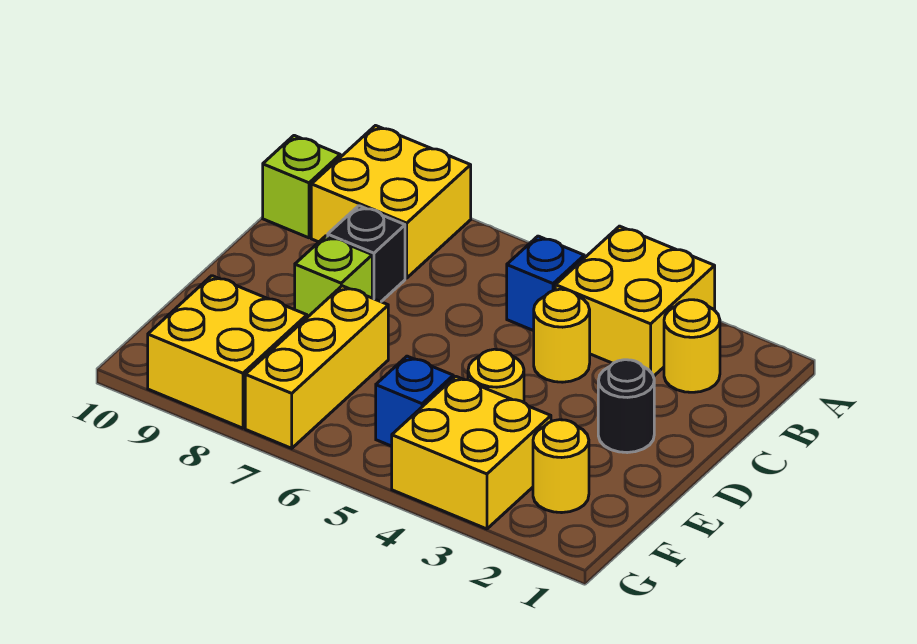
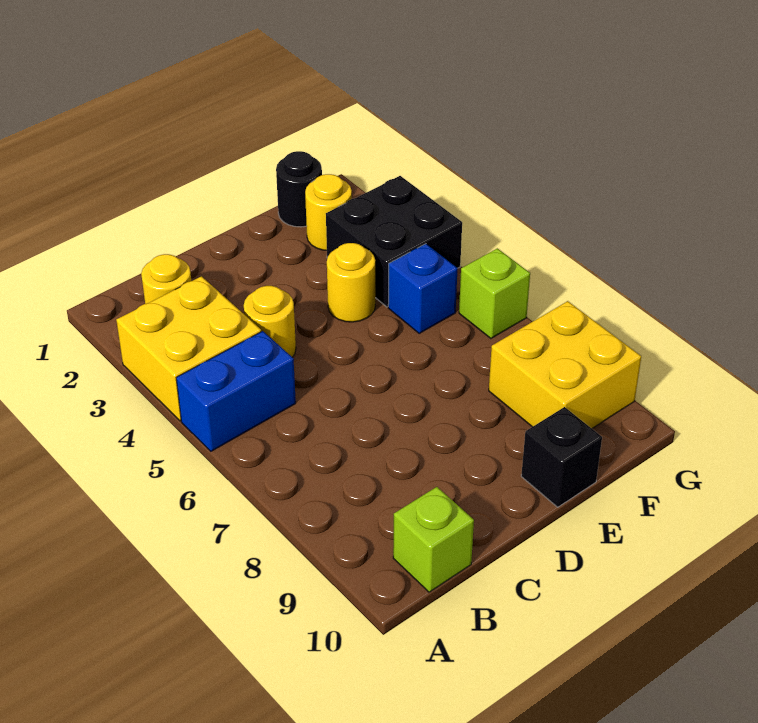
yellow 2x2 brick [311,126,471,278] -> none
blue 1x1 brick [507,236,584,331] -> blue 1x2 brick [176,331,296,451]
black 1x1 brick [328,206,405,302] -> black 1x1 brick moved to [521,407,602,507]
black 1x1 round brick [598,360,654,453] -> black 1x1 round brick moved to [276,151,322,227]
lime 1x1 brick [295,236,372,317] -> lime 1x1 brick moved to [459,248,530,338]
yellow 1x3 brick [245,286,388,448] -> none
yellow 2x2 brick [392,376,551,529] -> black 2x2 brick [326,176,462,307]

